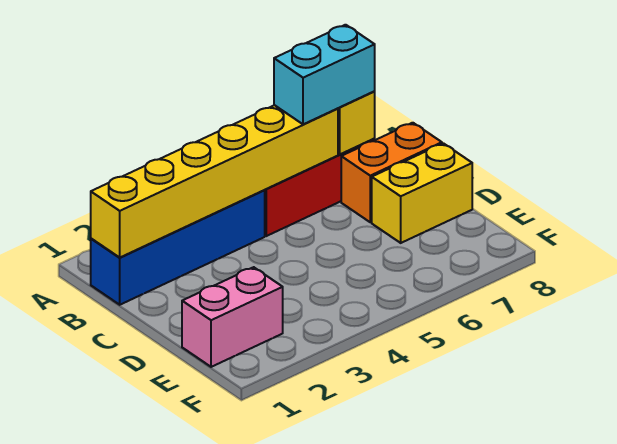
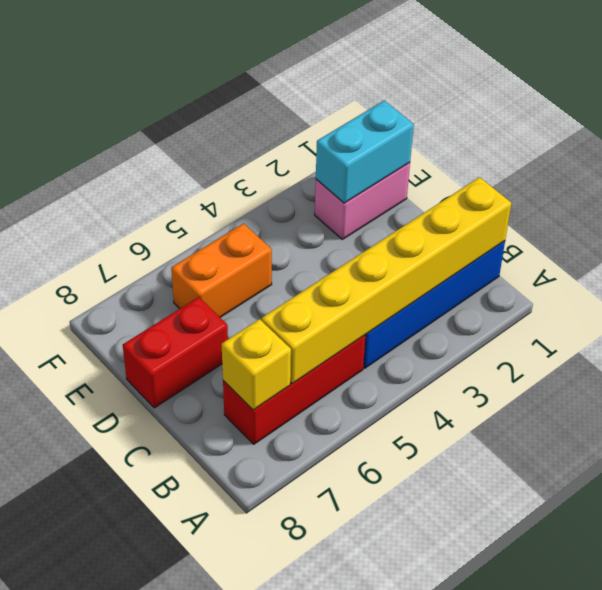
cyan 1x2 brick [274,25,375,124] -> cyan 1x2 brick moved to [316,101,414,203]
orange 1x2 brick [341,123,442,222] -> orange 1x2 brick moved to [171,223,272,317]
yellow 1x2 brick [372,143,472,243] -> red 1x2 brick [123,297,228,408]

